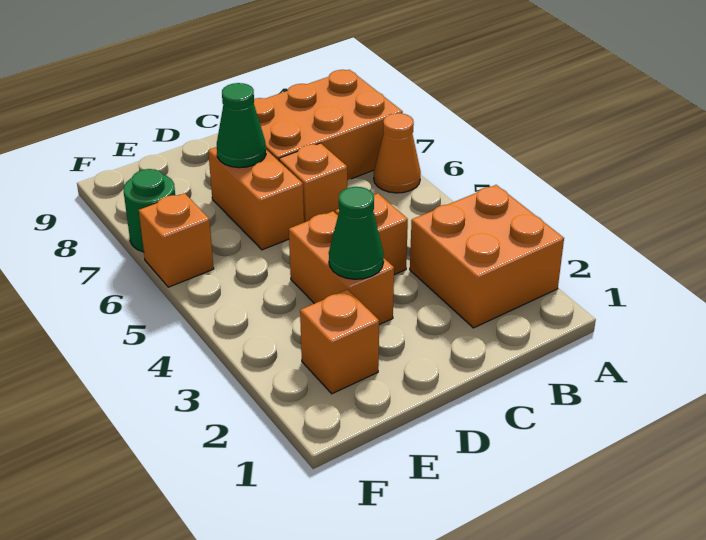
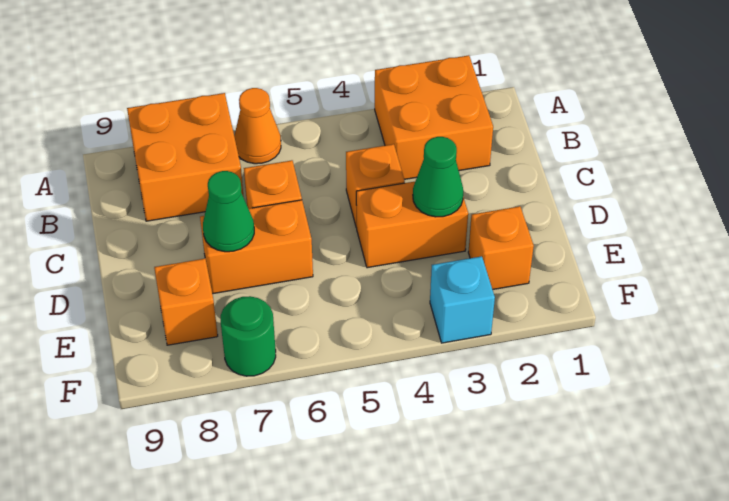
orange 2x3 brick [254,70,403,180] -> orange 2x2 brick [127,93,244,221]
none -> cyan 1x1 brick [430,256,495,343]
orange 1x1 brick [139,193,214,287] -> orange 1x1 brick moved to [154,258,218,345]

